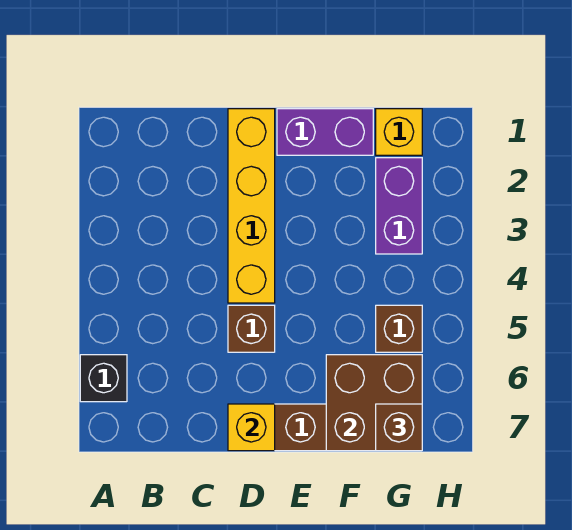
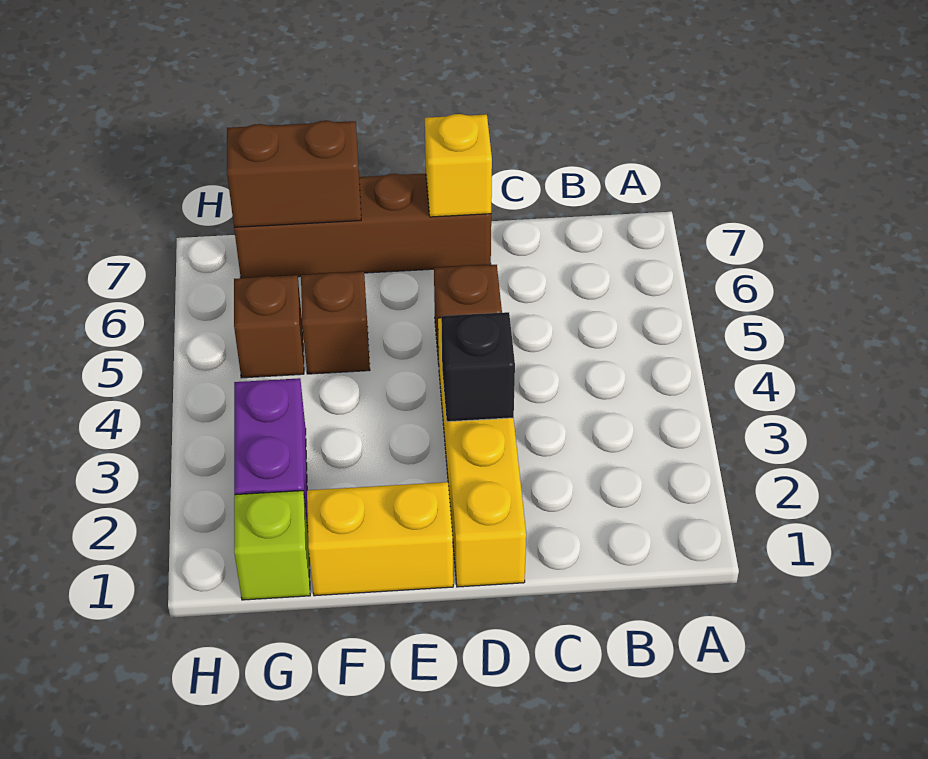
black 1x1 brick [80,355,127,402] -> black 1x1 brick moved to [441,312,515,422]
purple 1x2 brick [277,109,373,155] -> yellow 1x2 brick [307,482,453,596]
brown 2x2 brick [326,355,422,451] -> brown 1x2 brick [227,121,361,227]
yellow 1x1 brick [376,109,422,155] -> lime 1x1 brick [234,491,310,600]
brown 1x1 brick [376,404,422,451] -> brown 1x1 brick moved to [301,272,370,374]

